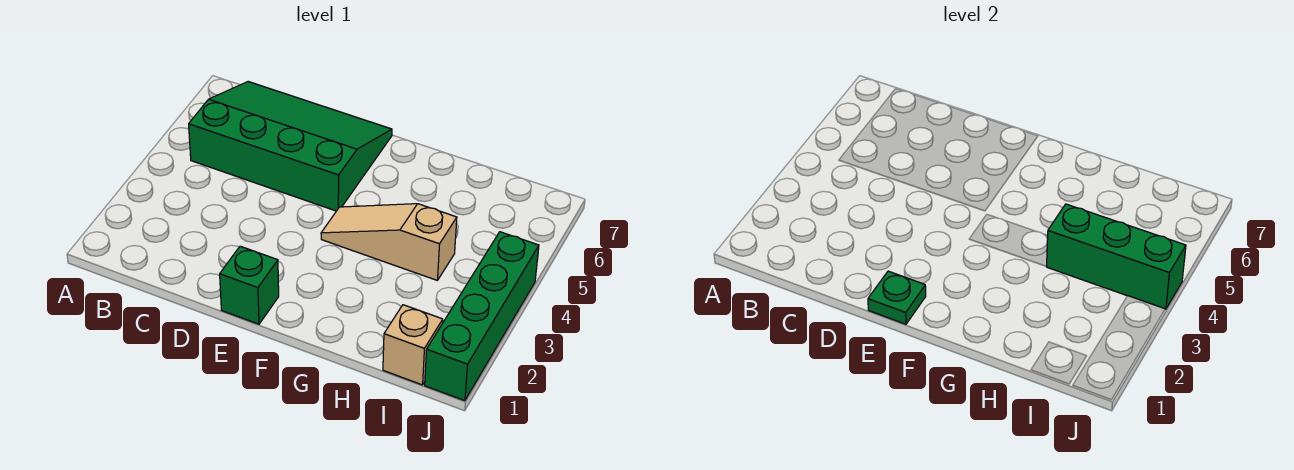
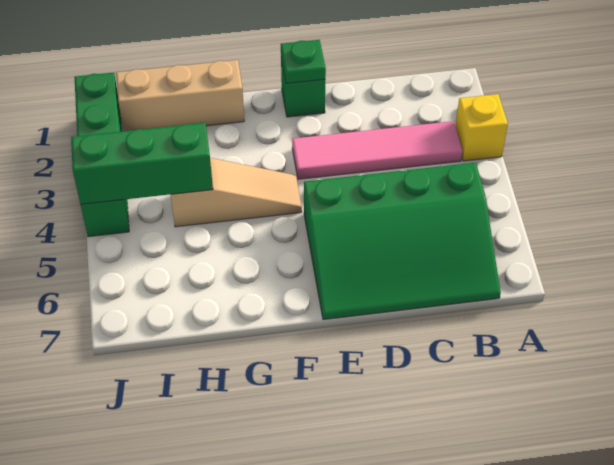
none -> yellow 1x1 brick [456,94,508,161]
none -> pink 1x4 tile [292,121,463,179]
tan 1x1 brick [383,305,443,385] -> tan 1x3 brick [116,60,244,131]

